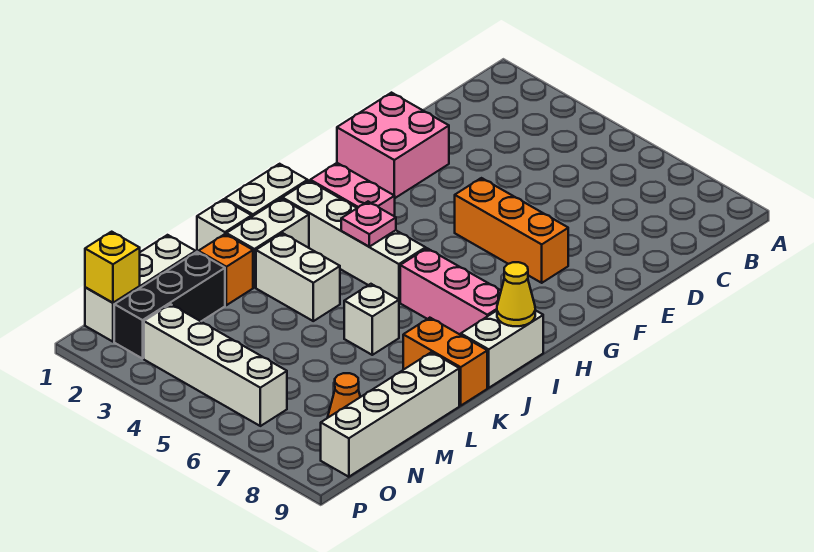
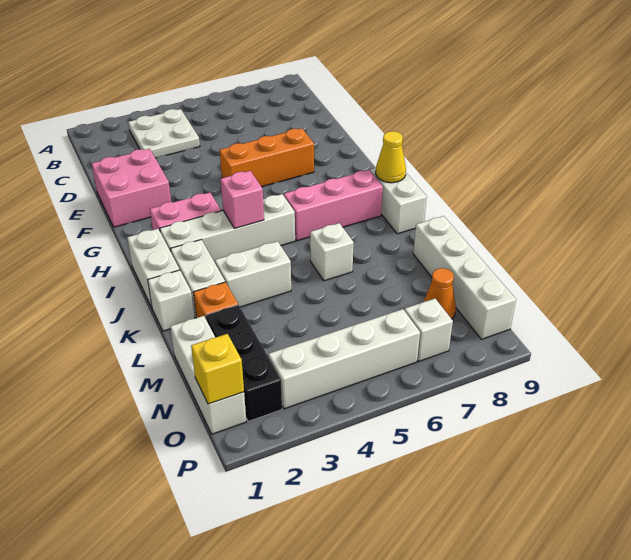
none -> white 2x2 plate [128,109,200,158]
pink 1x1 plate [341,202,396,247] -> pink 1x1 brick [221,171,264,229]
orange 1x2 brick [403,318,487,405] -> none
none -> white 1x1 brick [404,299,453,361]

